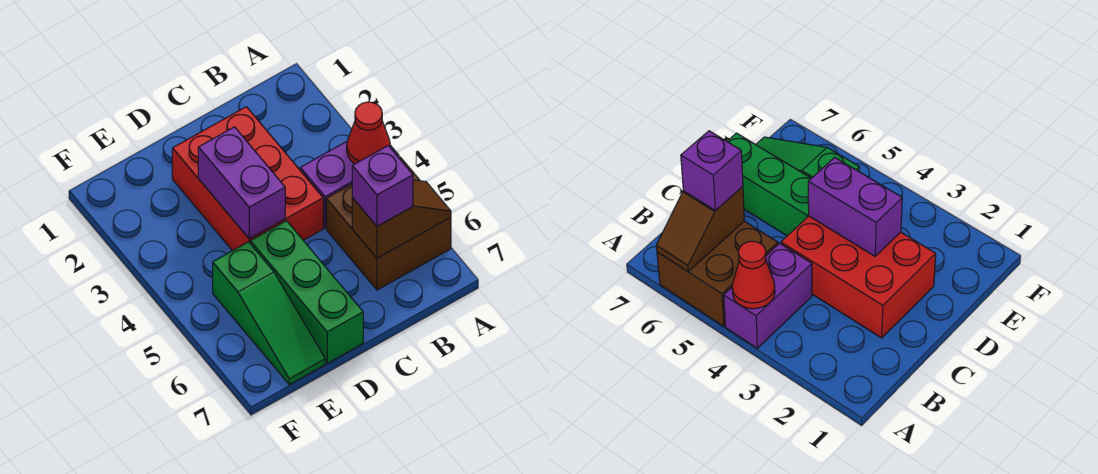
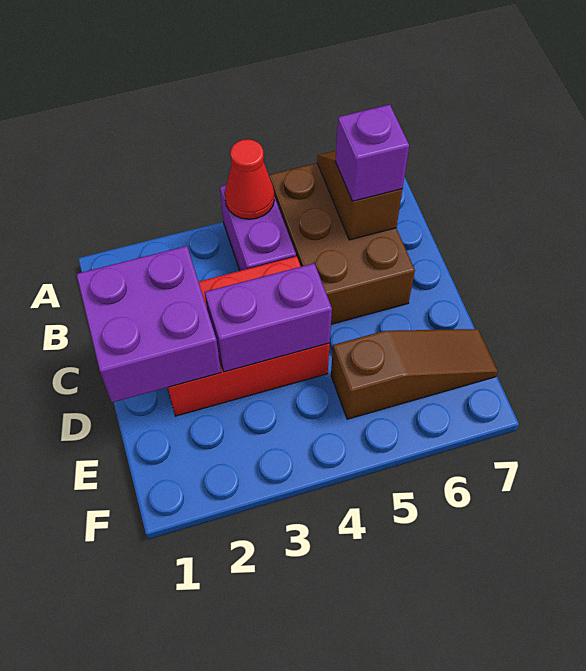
brown 2x2 brick [326,157,451,290] -> brown 2x3 brick [269,163,415,324]
none -> purple 2x2 brick [76,246,221,402]
green 1x3 brick [250,221,363,363] -> none
green 1x3 slope [213,242,325,384] -> brown 1x3 slope [331,329,498,419]

